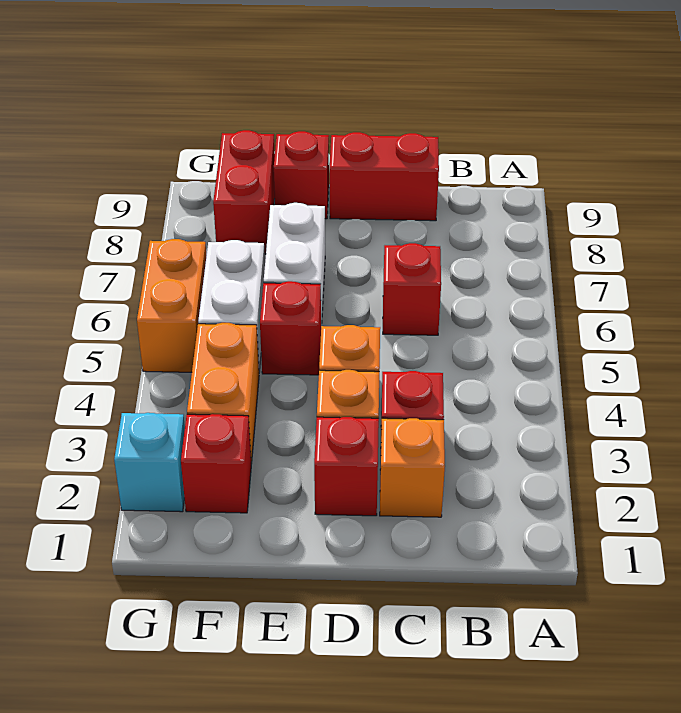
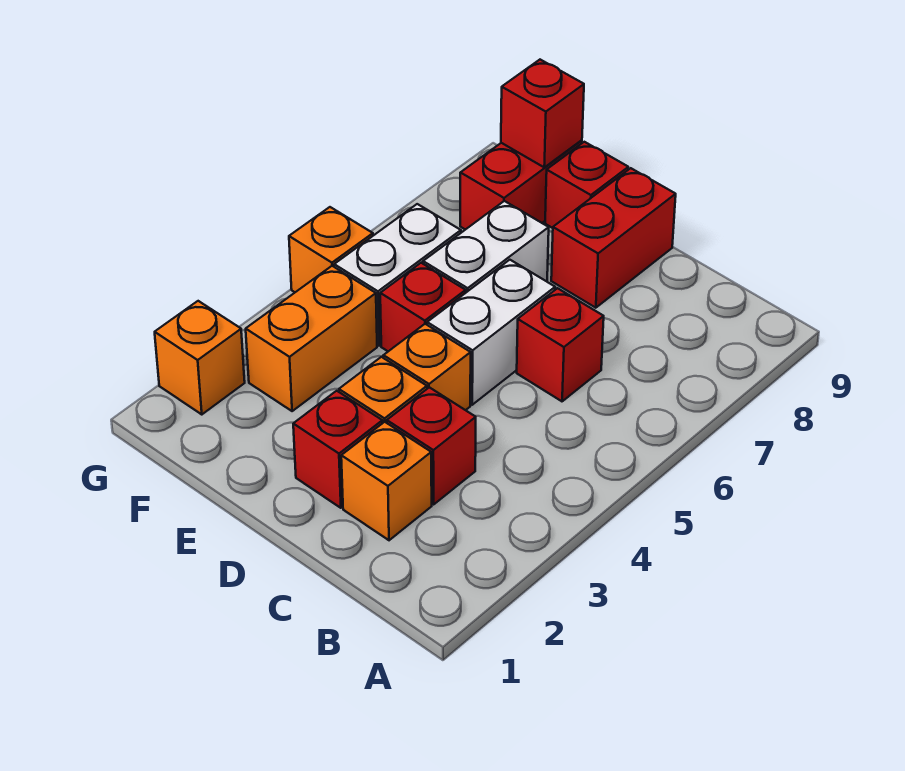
red 1x2 brick [330,132,439,221] -> red 1x2 brick turned to [551,168,676,308]
none -> white 1x2 brick [427,260,555,405]
red 1x1 brick [181,414,251,513] -> red 1x1 brick moved to [501,60,584,167]
cyan 1x1 brick [114,413,185,512] -> orange 1x1 brick [155,301,245,415]
orange 1x2 brick [137,239,207,372] -> orange 1x1 brick [289,207,373,292]

